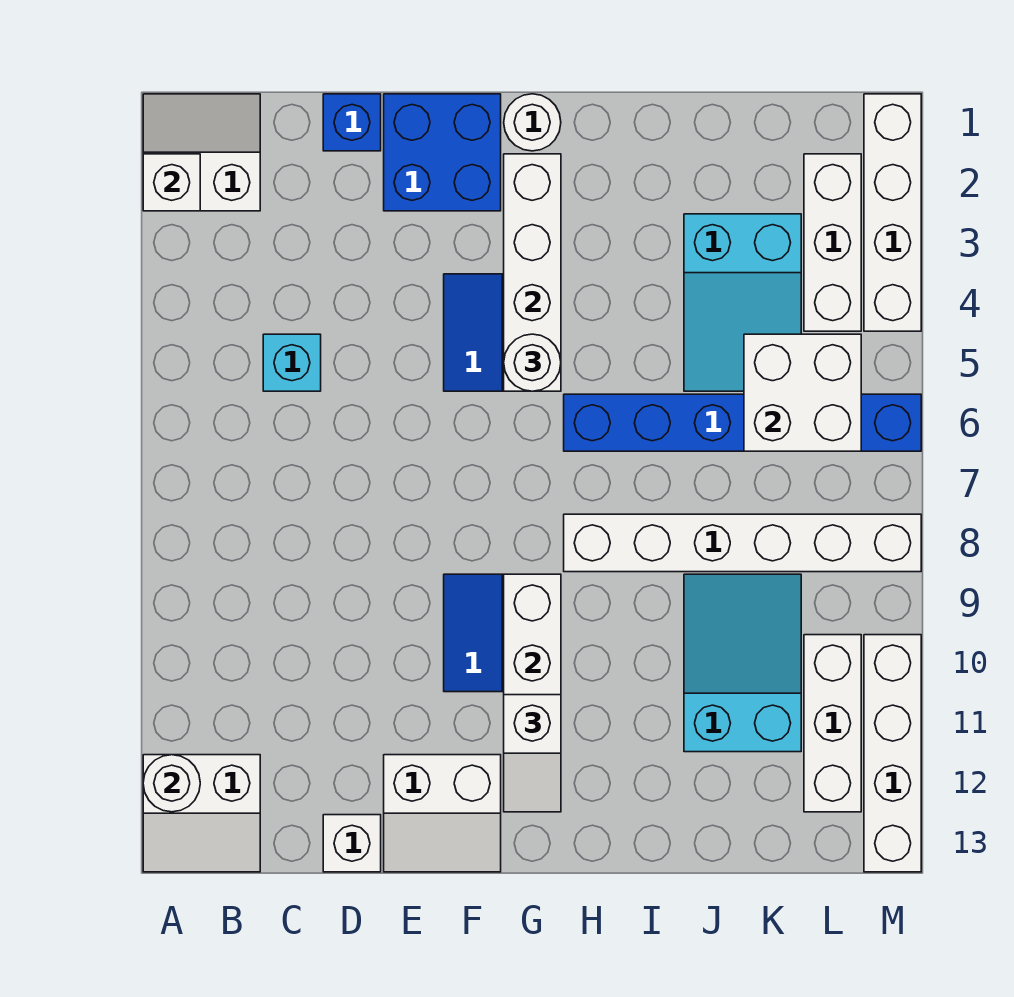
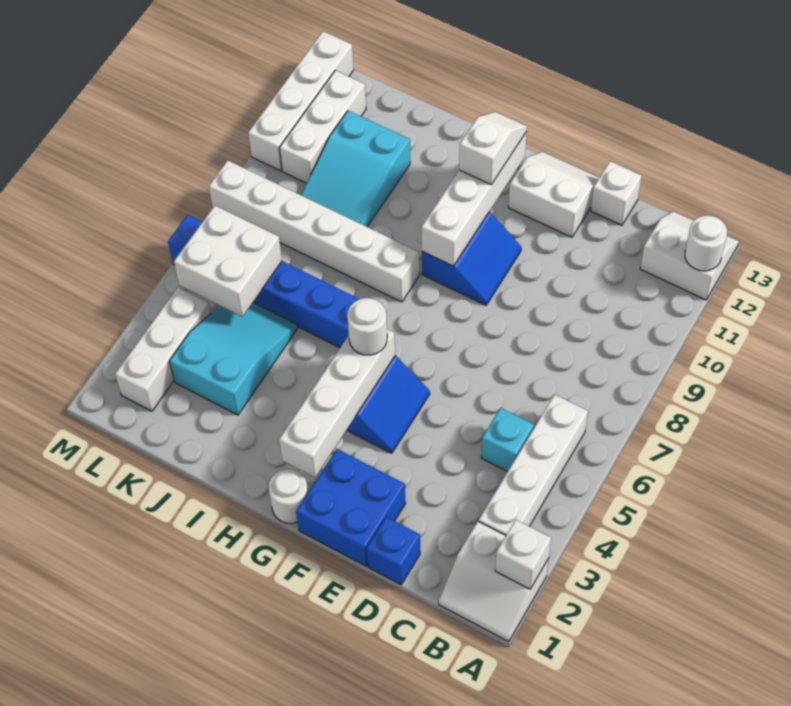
white 1x4 brick [864,94,921,331] -> white 1x4 brick moved to [479,394,588,535]

